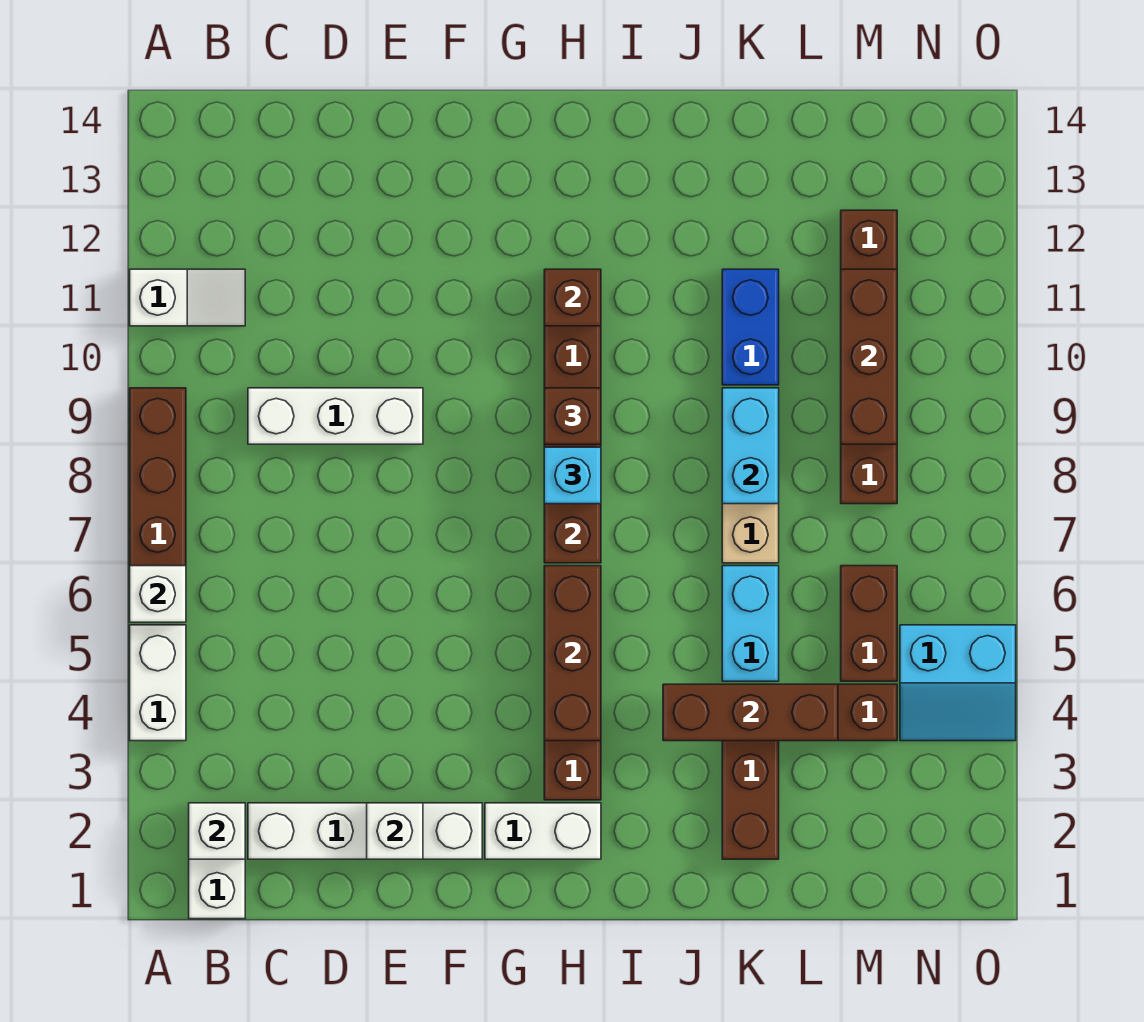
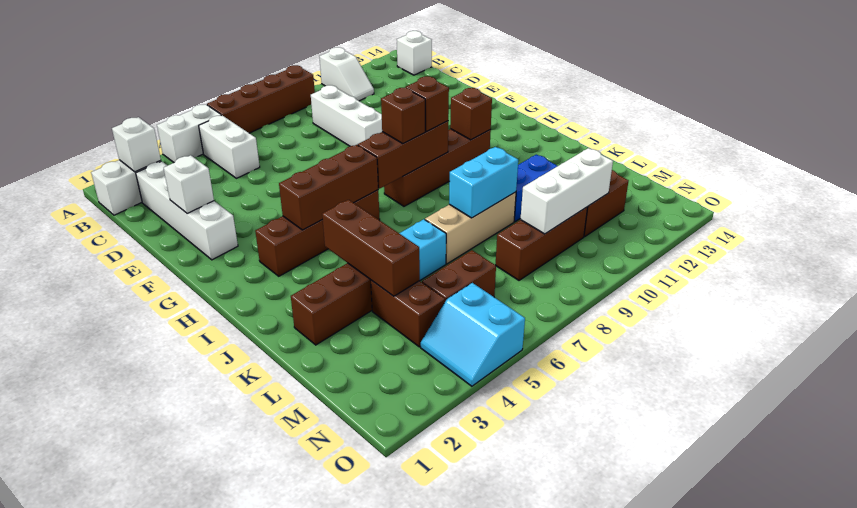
white 1x1 brick [130,566,186,622] -> white 1x1 brick moved to [397,31,432,75]
white 1x2 brick [485,803,601,859] -> white 1x2 brick moved to [199,115,260,178]
cyan 1x1 brick [544,447,601,504] -> brown 1x1 brick [381,88,425,144]
brown 1x3 brick [841,269,897,444] -> white 1x3 brick [521,148,613,234]

